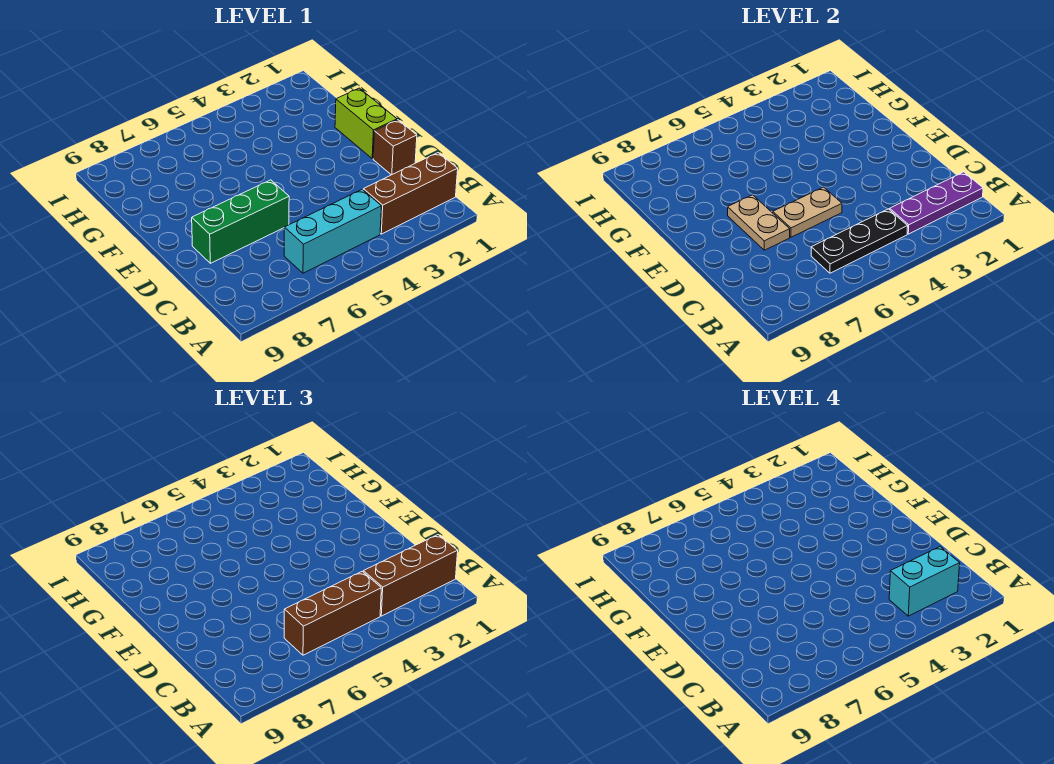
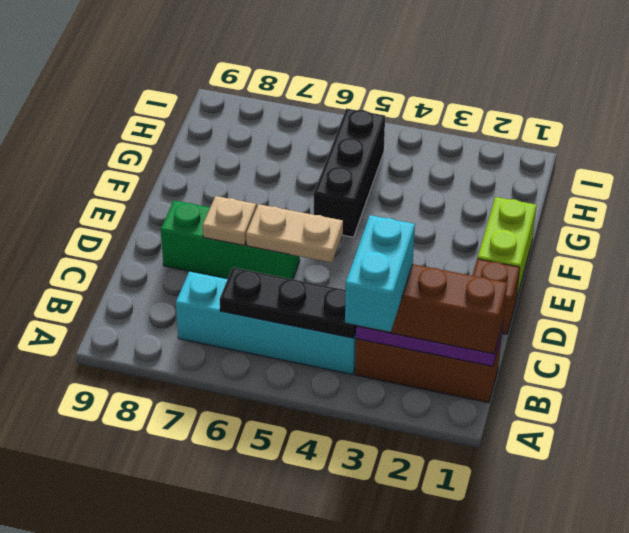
cyan 1x2 brick [889,547,960,616] -> cyan 1x2 brick turned to [345,215,415,332]
cyan 1x3 brick [284,190,381,273] -> cyan 1x4 brick [176,271,356,375]
brown 1x3 brick [284,572,381,655] -> none
tan 1x2 plate [728,195,790,250] -> tan 1x1 plate [203,196,256,245]
none -> black 1x3 brick [314,109,385,237]

